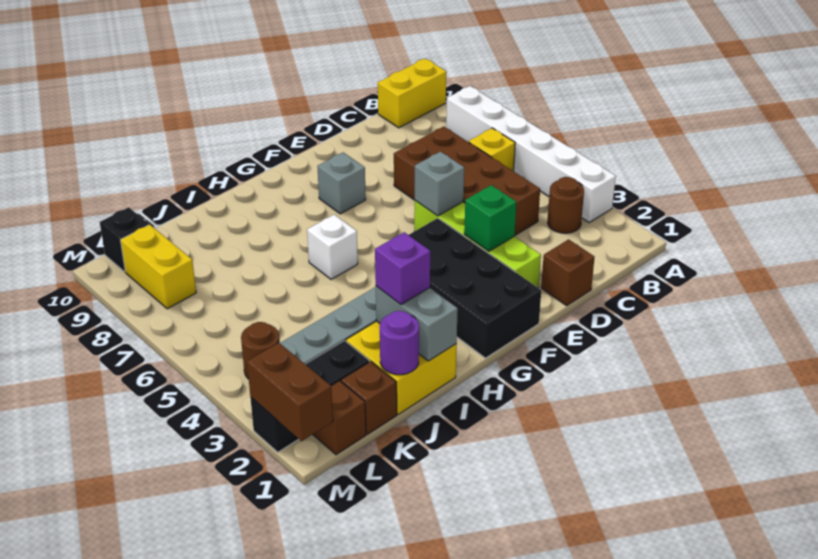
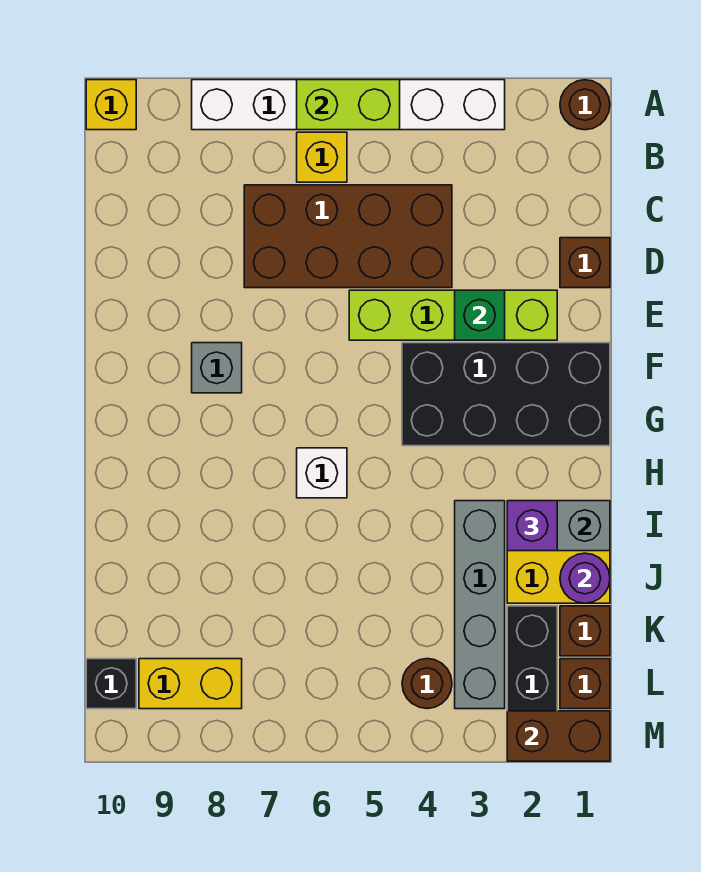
none -> lime 1x2 brick [297,80,400,130]
yellow 1x2 brick [378,58,446,128] -> yellow 1x1 brick [86,80,136,130]
brown 1x1 round brick [548,177,584,233] -> brown 1x1 round brick moved to [560,80,610,130]
grey 1x1 brick [415,152,464,216] -> none

